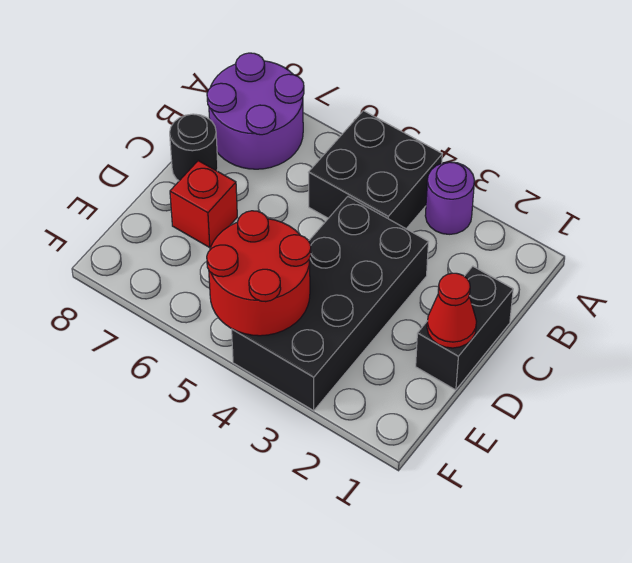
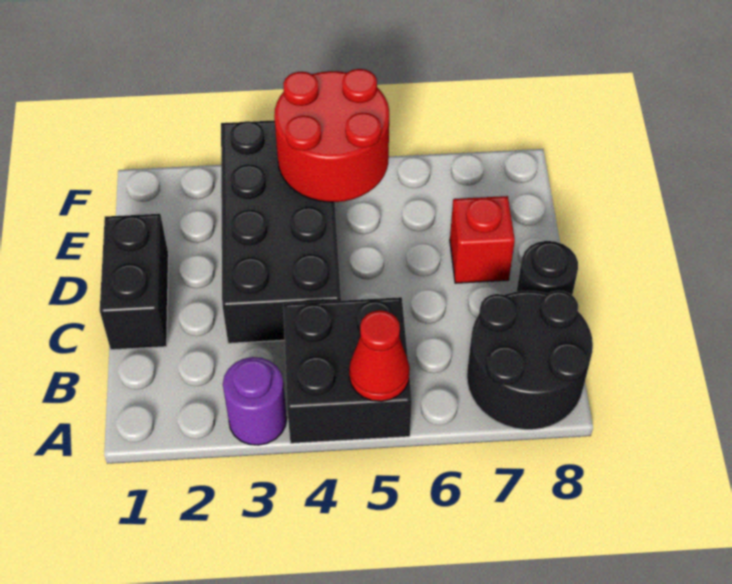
purple 2x2 round brick [207,53,304,169] -> black 2x2 round brick [467,291,593,430]
red 1x1 cone [427,273,477,348] -> red 1x1 cone moved to [349,310,410,401]

